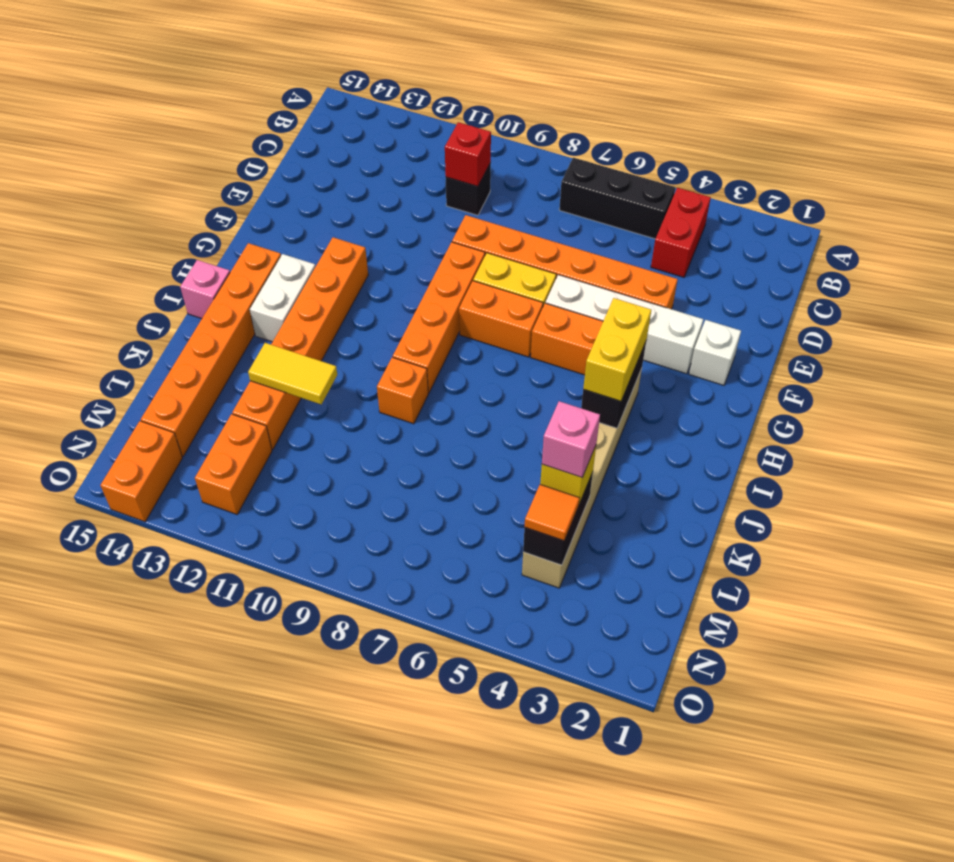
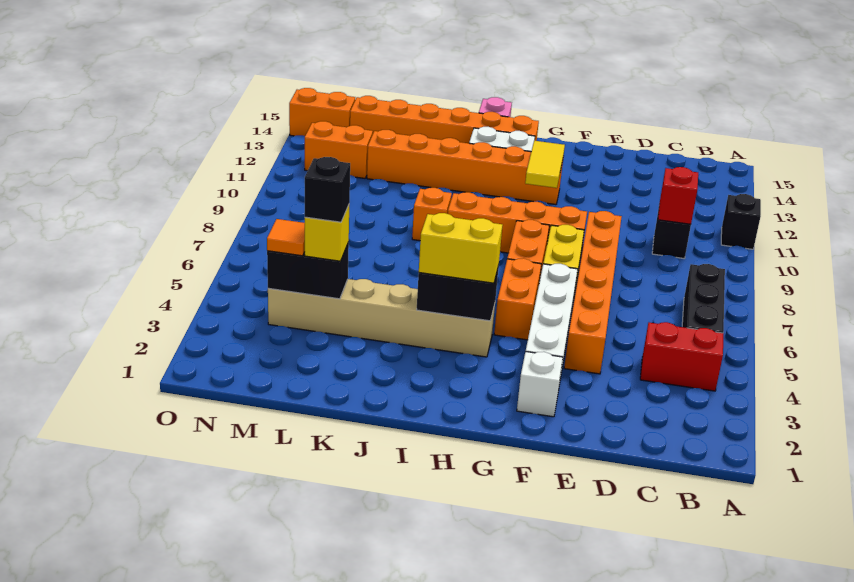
none -> black 1x1 brick [721,194,761,249]
yellow 1x2 tile [248,343,337,404] -> yellow 1x2 tile moved to [525,141,565,188]
pink 1x1 brick [542,401,600,477] -> black 1x1 brick [305,157,350,222]

